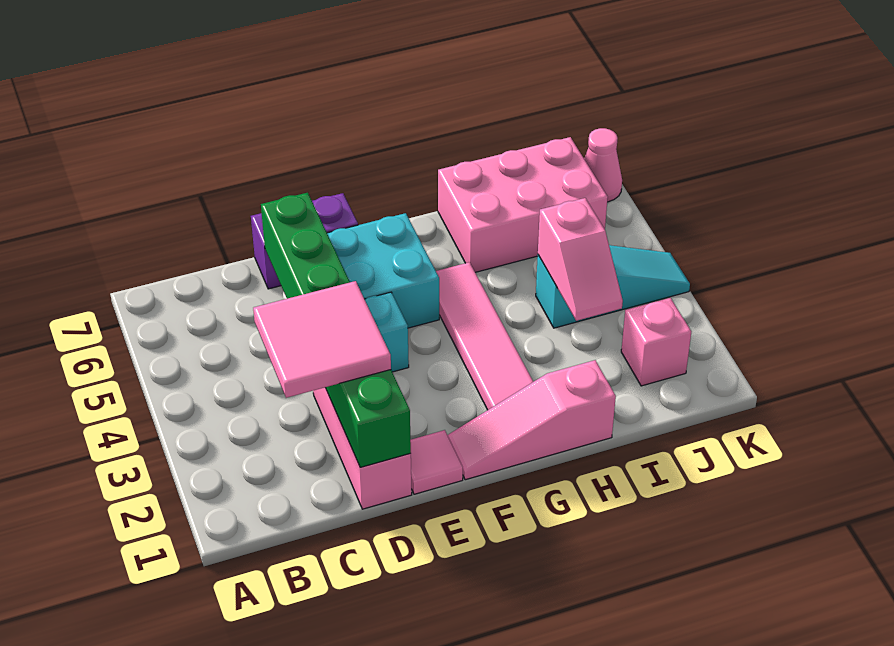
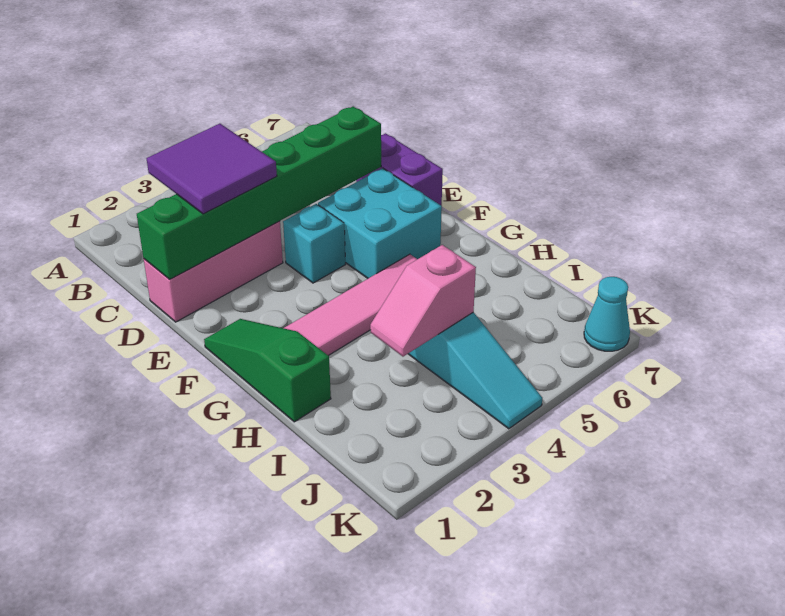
pink 2x2 tile [253,281,391,398] -> purple 2x2 tile [147,124,277,214]
pink 1x1 tile [410,430,463,494] -> none
pink 1x3 slope [448,360,616,480] -> green 1x3 slope [204,319,331,422]
pink 2x3 brick [438,137,608,272] -> none
pink 1x1 brick [621,298,691,386] -> none
pink 1x1 cone [584,128,622,202] -> cyan 1x1 cone [584,277,630,351]

